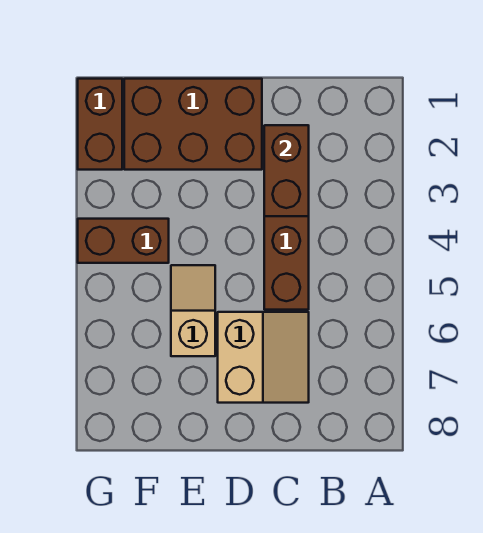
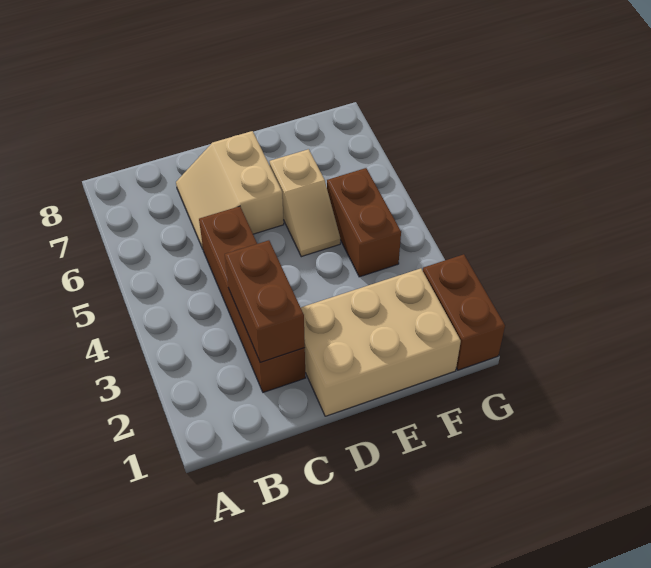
brown 2x3 brick [124,79,262,170] -> tan 2x3 brick [301,268,461,416]
brown 1x2 brick [78,219,169,263] -> brown 1x2 brick turned to [327,168,401,277]

